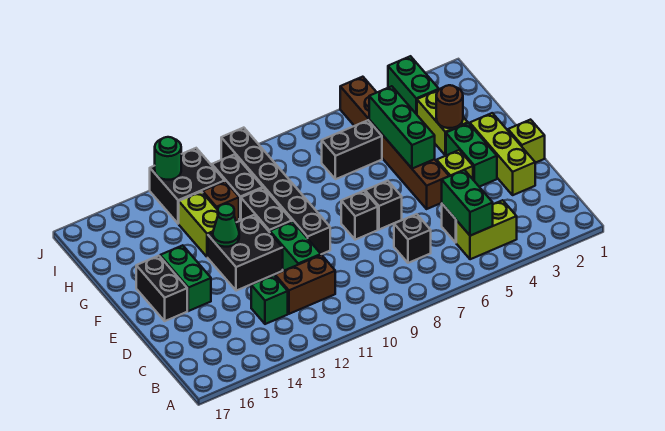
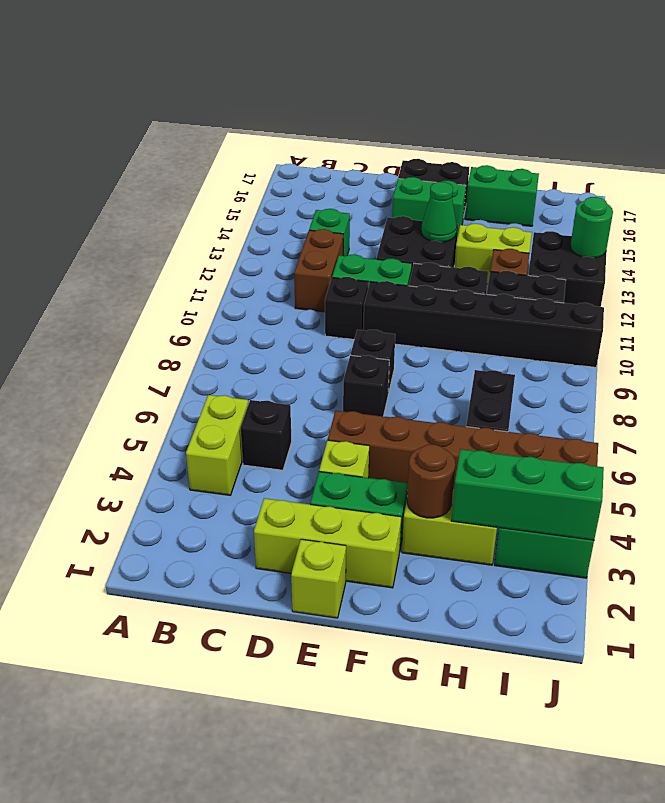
green 1x2 brick [442,170,493,236] -> green 1x2 brick moved to [465,165,539,226]
black 1x1 brick [394,214,431,263] -> black 1x1 brick moved to [325,277,368,339]
green 1x3 brick [369,86,435,169] -> green 1x3 brick moved to [451,449,604,540]

